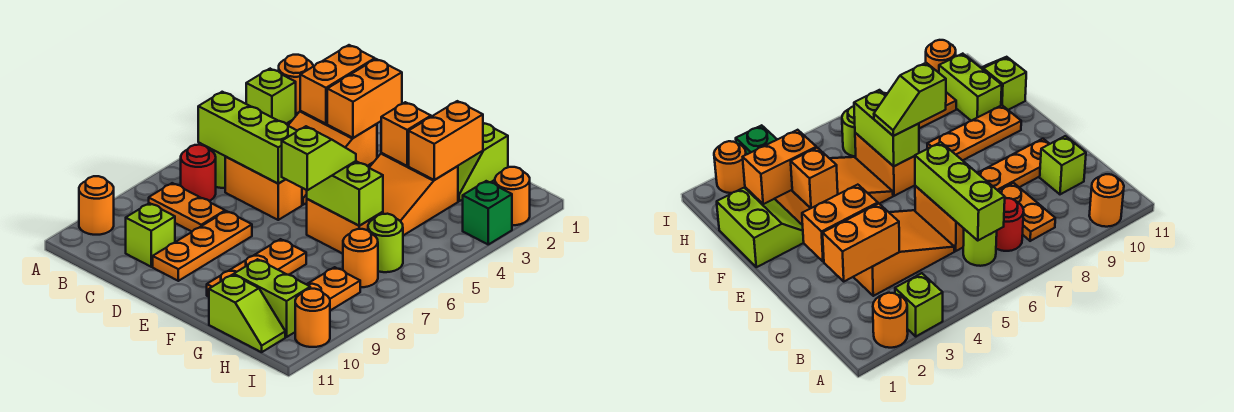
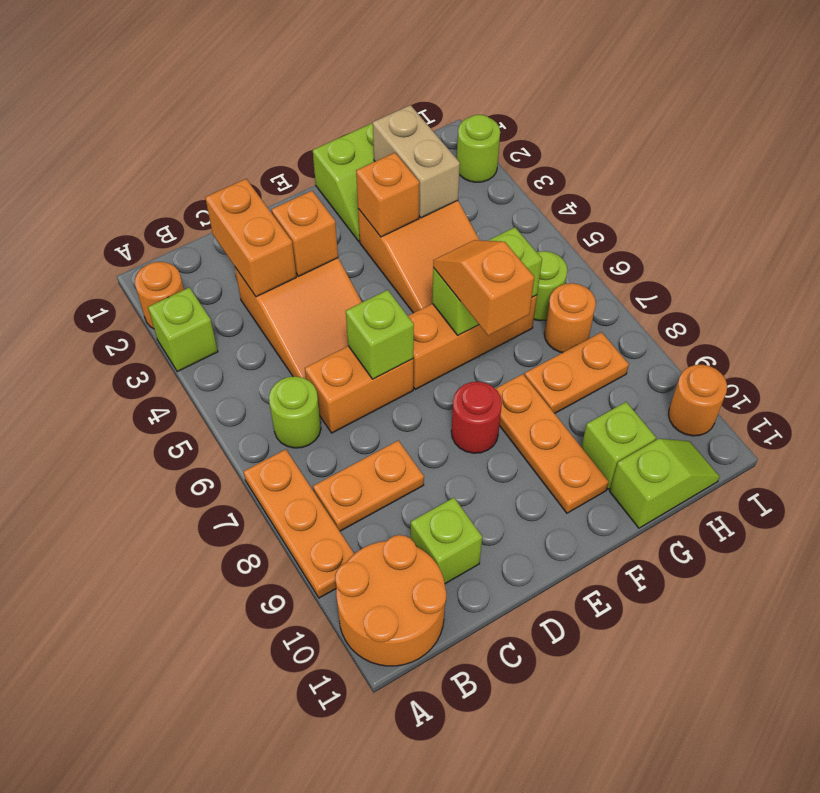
orange 1x1 round brick [79,176,114,235] -> orange 2x2 round brick [335,535,446,666]
lime 1x3 brick [198,92,297,184] -> lime 1x1 brick [346,290,414,379]
red 1x1 round brick [181,145,216,201] -> red 1x1 round brick moved to [451,382,502,453]
orange 1x2 brick [327,59,402,138] -> orange 1x1 brick [271,191,338,276]
orange 1x3 plate [153,211,252,281] -> orange 1x3 plate moved to [243,449,354,598]
orange 1x2 brick [307,199,383,254] -> orange 1x3 brick [408,295,537,389]
lime 1x2 slope [282,126,356,190] -> orange 1x2 slope [433,240,534,336]
orange 1x2 brick [409,101,483,180] -> tan 1x2 brick [373,105,460,218]
lime 1x2 brick [234,259,310,337] -> lime 1x1 brick [582,402,656,489]
orange 1x2 plate [307,267,360,310] -> orange 1x2 plate turned to [525,332,629,413]
orange 1x1 round brick [495,167,530,225] -> lime 1x1 round brick [457,115,500,182]
green 1x1 brick [463,181,512,244] -> none

